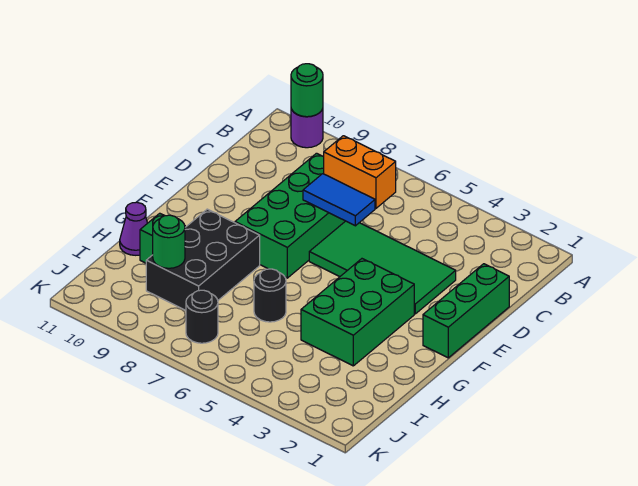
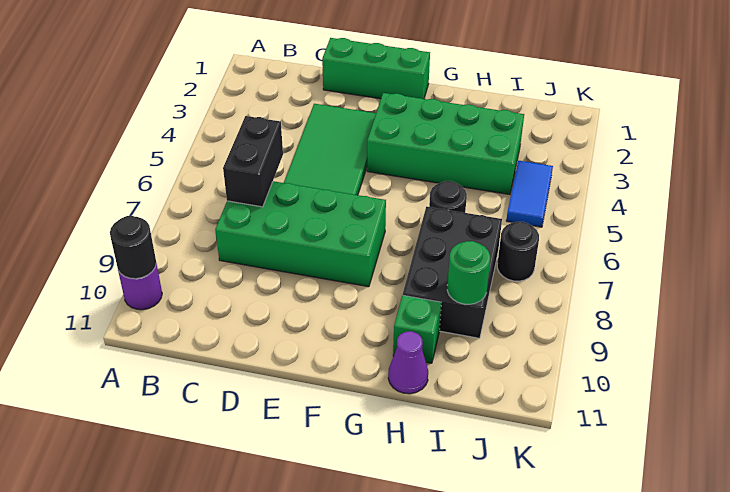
green 1x1 round brick [291,64,323,117] -> black 1x1 round brick [110,216,156,279]
orange 1x2 brick [324,136,396,208] -> black 1x2 brick [223,116,283,207]
blue 1x2 tile [303,174,375,226] -> blue 1x2 tile moved to [506,161,553,227]
green 2x3 brick [301,259,414,366] -> green 2x4 brick [367,93,524,195]
black 2x3 brick [146,209,260,310] -> black 2x3 brick turned to [403,207,502,338]

